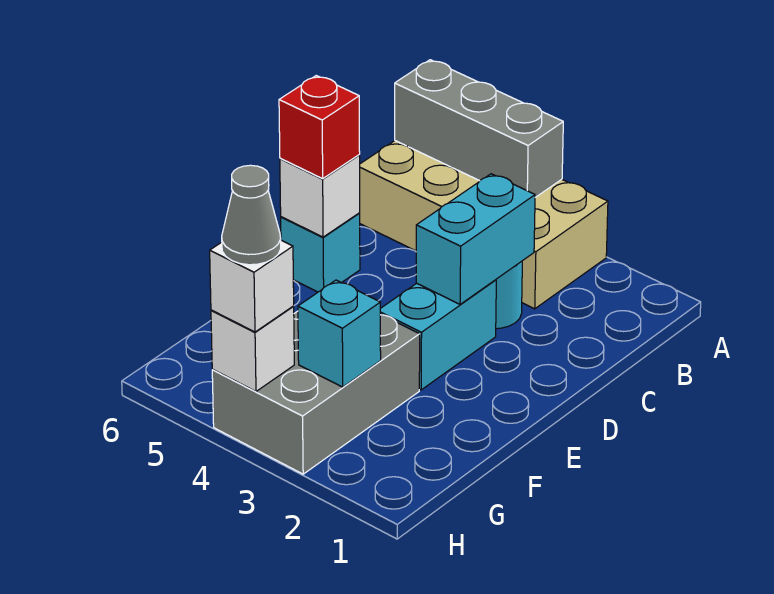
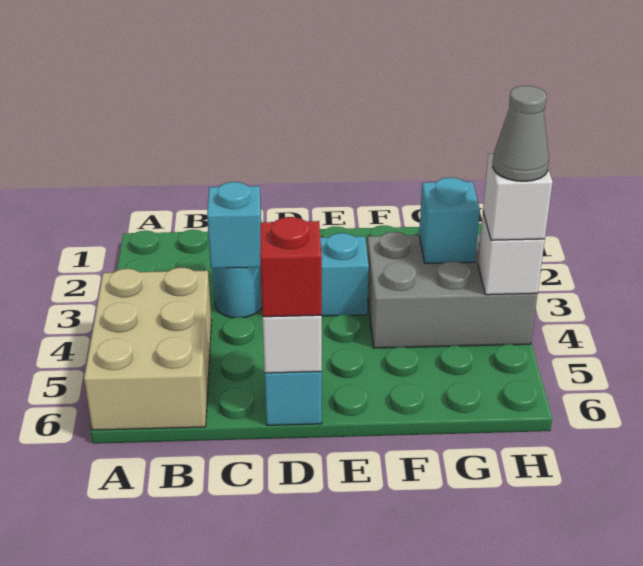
tan 2x4 brick [360,141,608,309] -> tan 2x3 brick [84,268,212,430]
grey 1x3 brick [395,60,563,197] -> none
cyan 1x2 brick [416,174,535,304] -> cyan 1x1 brick [207,182,261,268]

